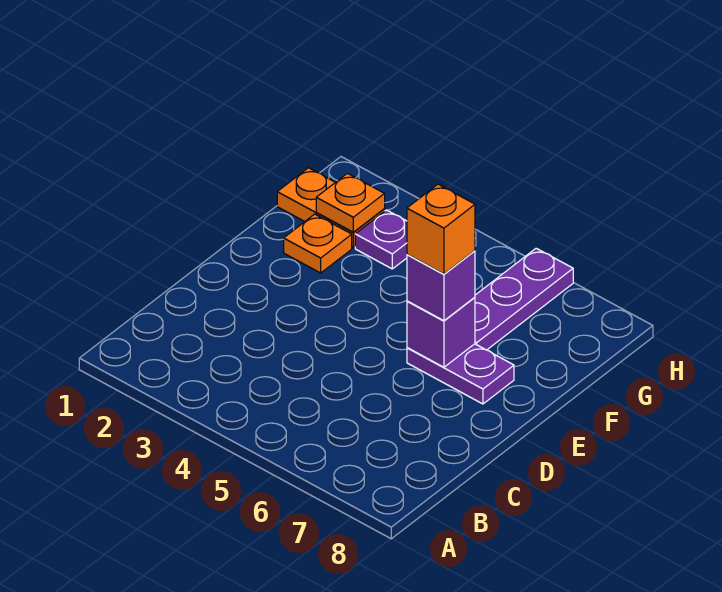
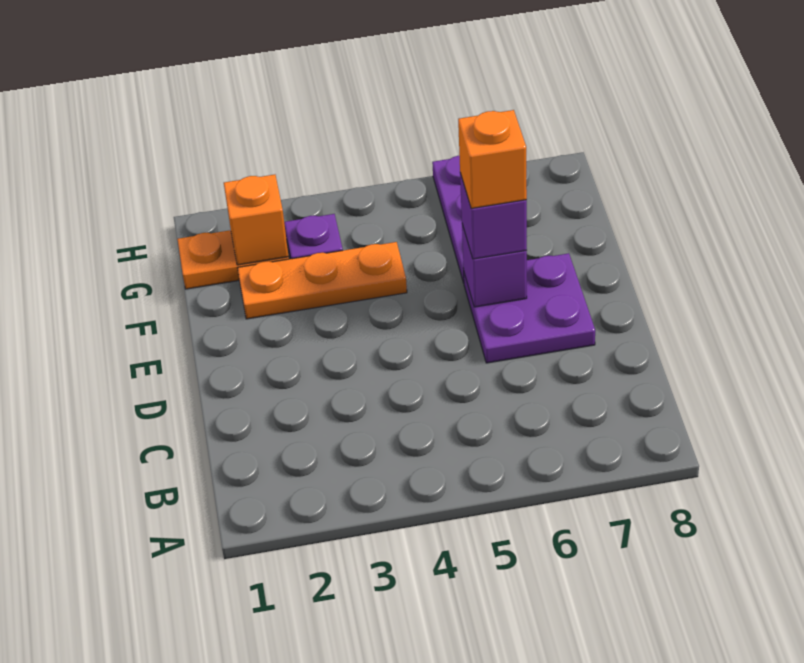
purple 1x2 plate [407,344,514,404] -> purple 2x2 plate [464,253,595,363]
orange 1x1 plate [284,214,352,273] -> orange 1x3 plate [238,242,407,319]
orange 1x1 plate [316,173,385,232] -> orange 1x1 brick [224,175,289,265]

